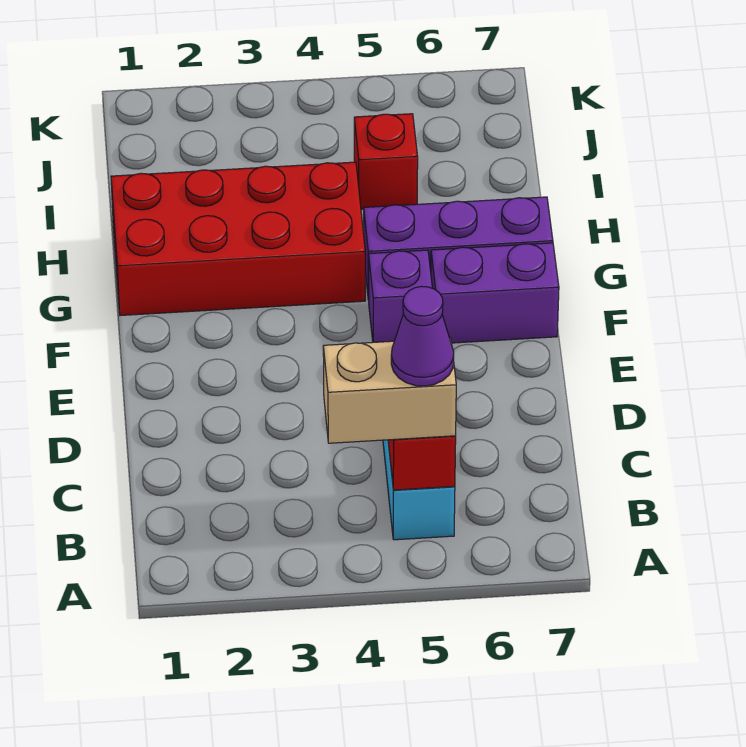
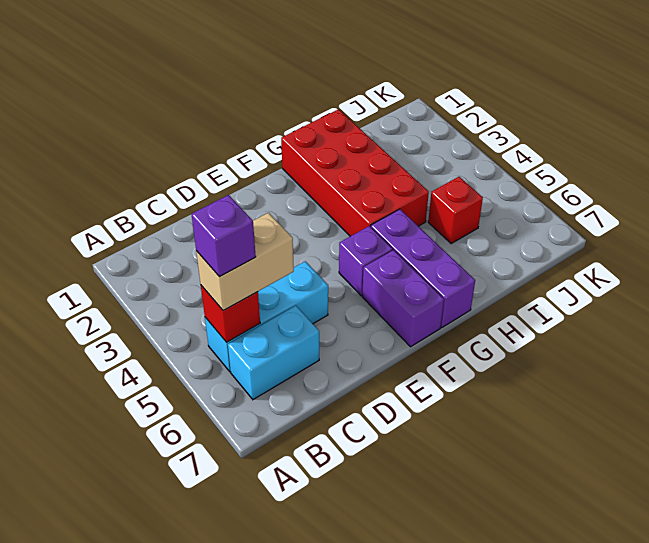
tan 1x2 brick [323,338,456,443] -> tan 1x2 brick turned to [196,213,294,311]
purple 1x1 cone [391,286,454,386] -> purple 1x1 brick [191,195,256,277]
none -> cyan 1x2 brick [228,306,319,400]

